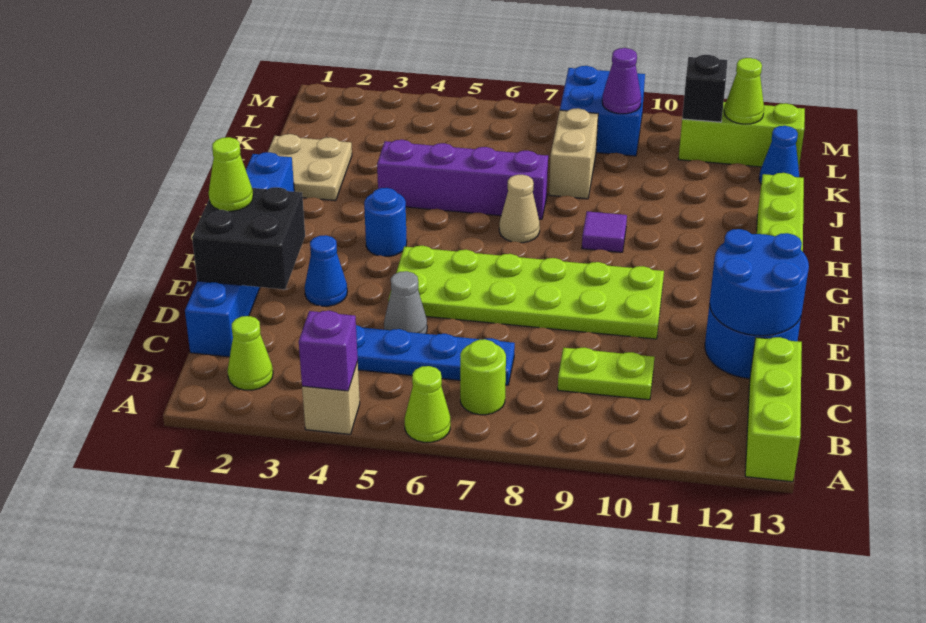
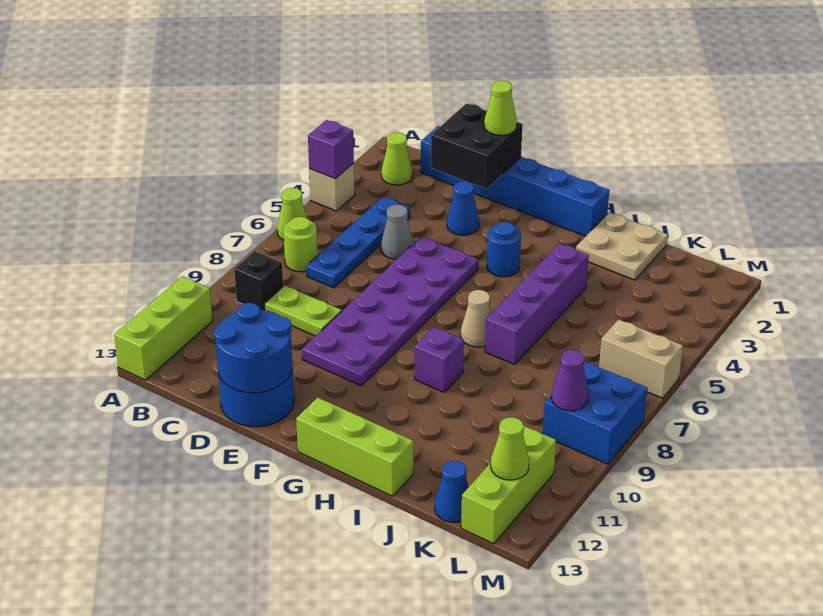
lime 1x3 brick [745,337,802,482] -> lime 1x3 brick turned to [114,276,213,380]
lime 1x2 plate [558,348,654,400] -> lime 1x2 plate turned to [265,285,342,336]
lime 2x6 plate [388,246,664,339] -> purple 2x6 plate [302,236,478,386]
purple 1x1 tile [582,211,627,252] -> purple 1x1 brick [415,327,464,392]
tan 1x2 brick [549,108,598,199] -> tan 1x2 brick moved to [599,319,683,398]
black 1x1 brick [682,55,727,122] -> black 1x1 brick moved to [234,251,283,310]

